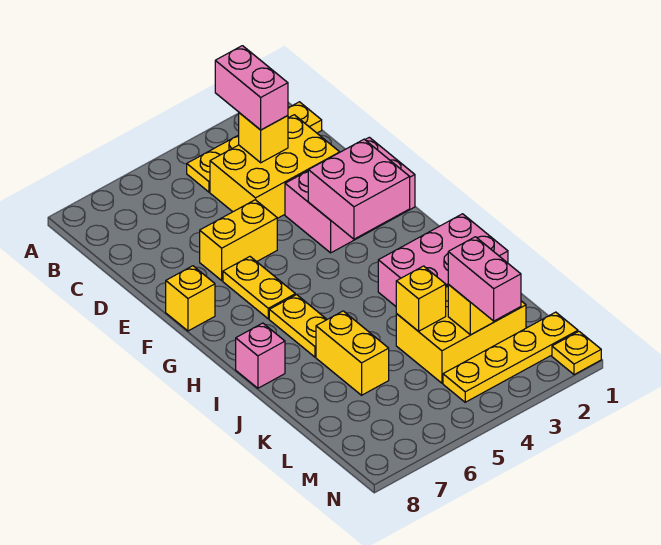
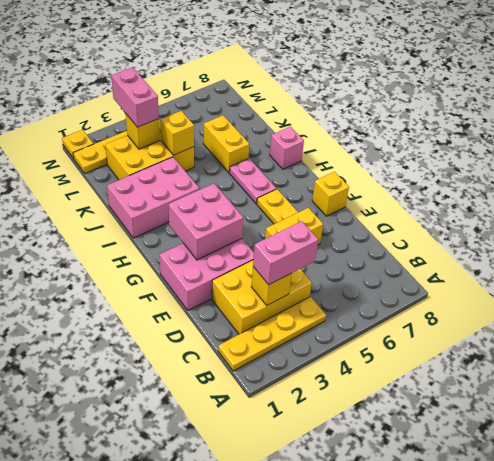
pink 1x2 brick [215,46,288,130] -> pink 1x2 brick turned to [253,221,318,285]
yellow 1x2 plate [269,295,327,357] -> pink 1x2 plate [229,158,276,204]

